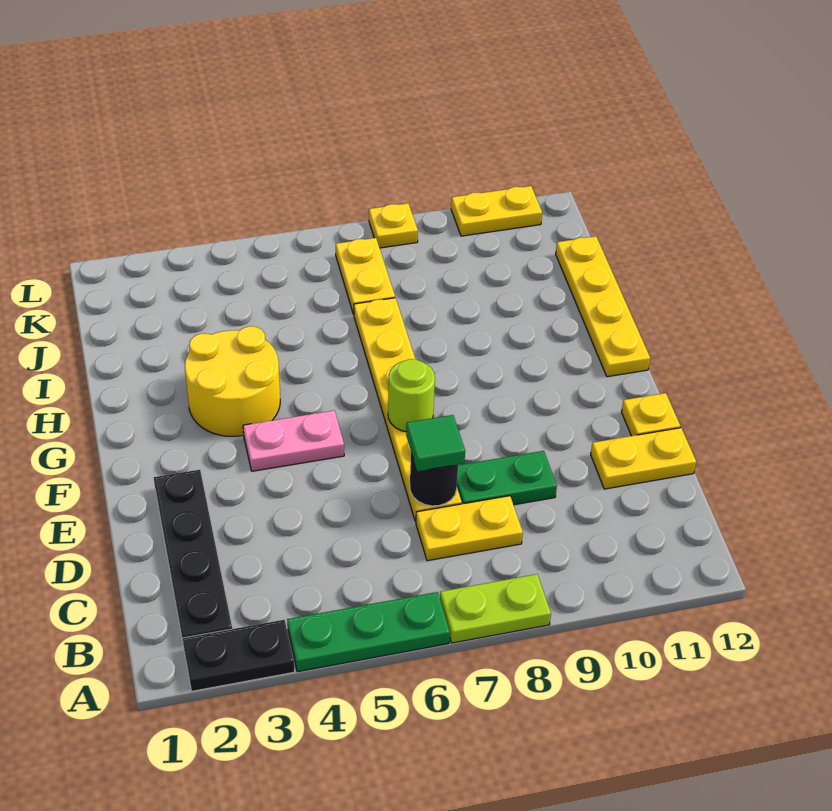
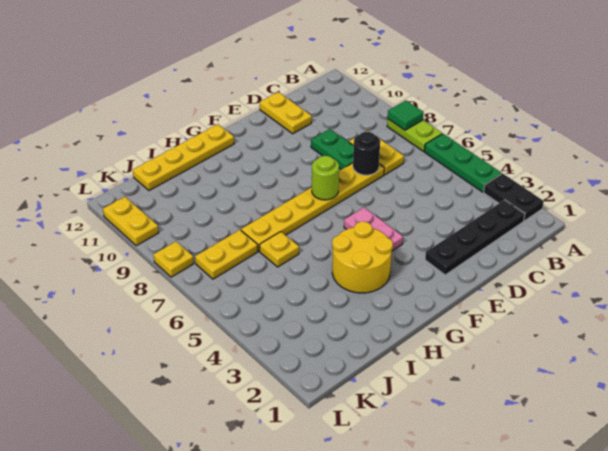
green 1x1 tile [406,415,465,471] -> green 1x1 tile moved to [388,100,424,130]
yellow 1x1 plate [622,393,680,436] -> yellow 1x1 plate moved to [260,232,299,267]

